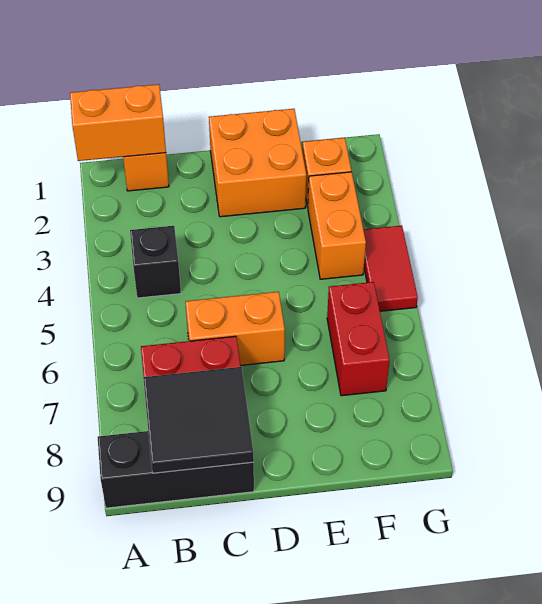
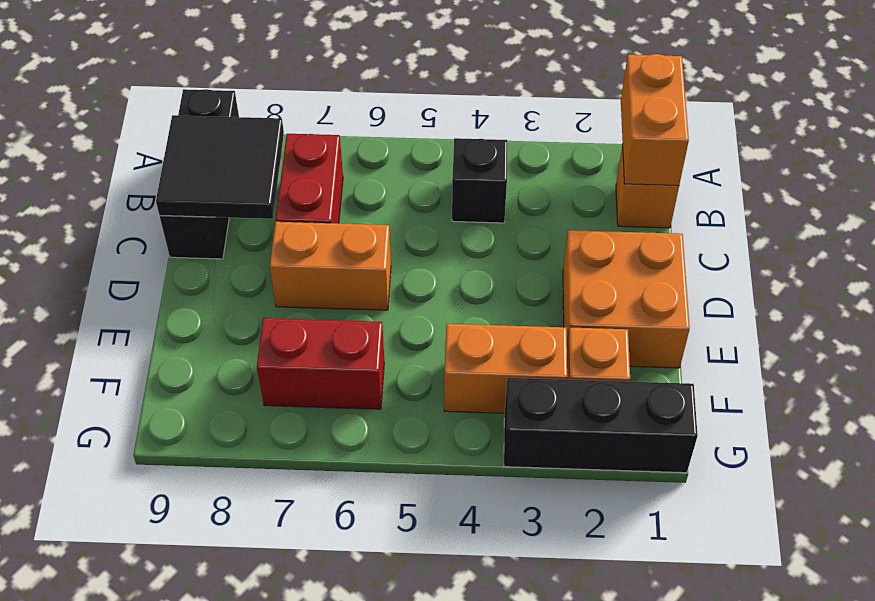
orange 1x2 brick [185,292,285,365] -> orange 1x2 brick turned to [270,222,391,310]
none -> black 1x3 brick [504,378,698,473]
red 1x2 tile [363,226,418,311] -> none

